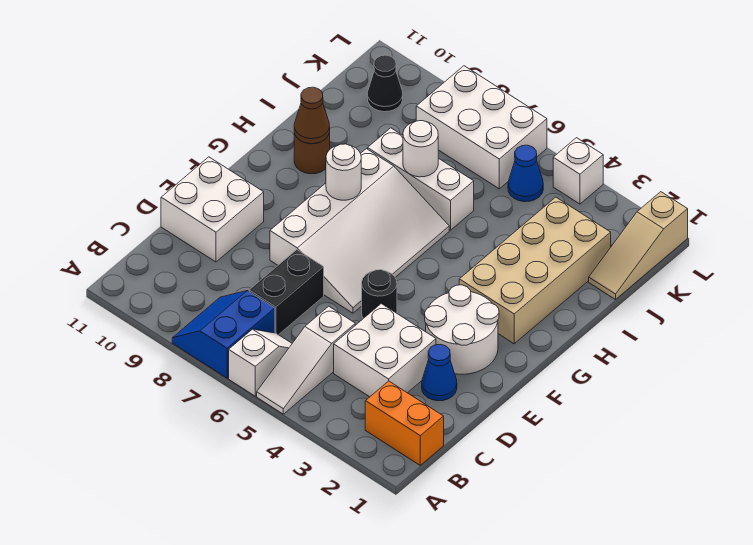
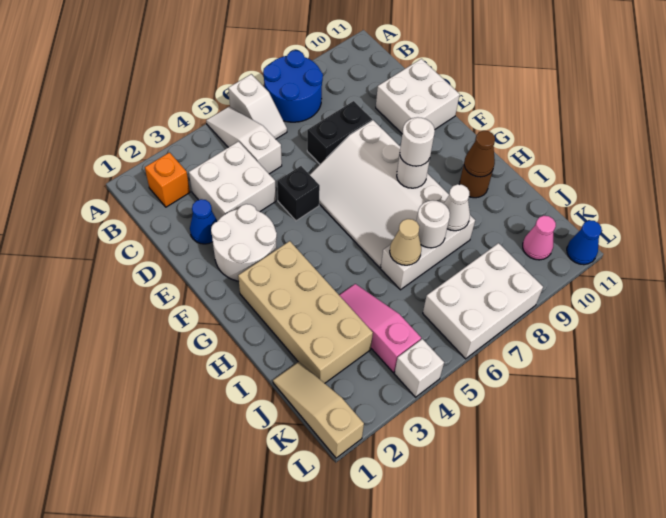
blue 2x2 slope [172,291,275,378] -> blue 2x2 round brick [263,51,323,122]
orange 1x2 brick [365,381,444,465] -> orange 1x1 brick [145,152,190,207]
black 1x2 brick [249,250,324,335] -> black 1x2 brick turned to [307,101,372,164]
black 1x1 round brick [362,270,397,318] -> black 1x1 brick [277,166,320,221]
none -> white 1x1 round brick [400,117,435,166]
none -> pink 1x3 slope [339,284,421,373]
none -> tan 1x1 cone [390,219,421,265]
none -> white 1x1 cone [444,184,470,231]
blue 1x1 cone [508,145,543,202] -> blue 1x1 cone moved to [567,220,602,265]
black 1x1 cone [367,55,403,112] -> pink 1x1 cone [523,216,556,260]

